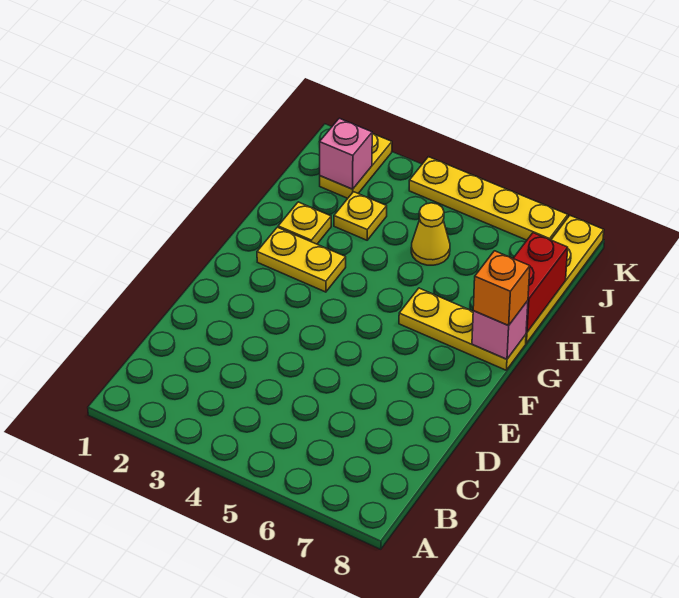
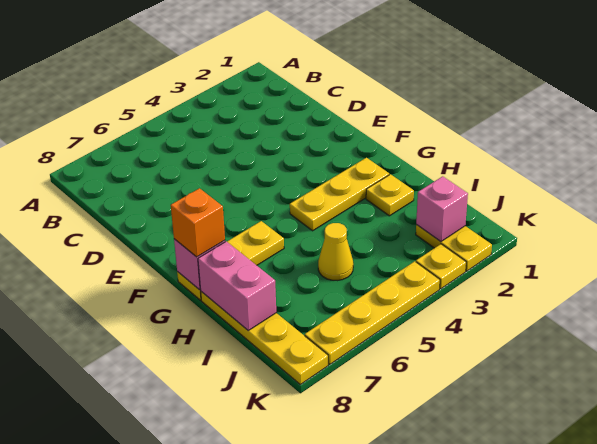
yellow 1x2 plate [257,227,346,292] -> yellow 1x3 plate [290,158,389,231]
red 1x2 brick [513,233,568,332] -> pink 1x2 brick [198,241,276,330]
yellow 1x1 plate [334,192,387,240] -> yellow 1x1 plate moved to [416,244,466,289]

